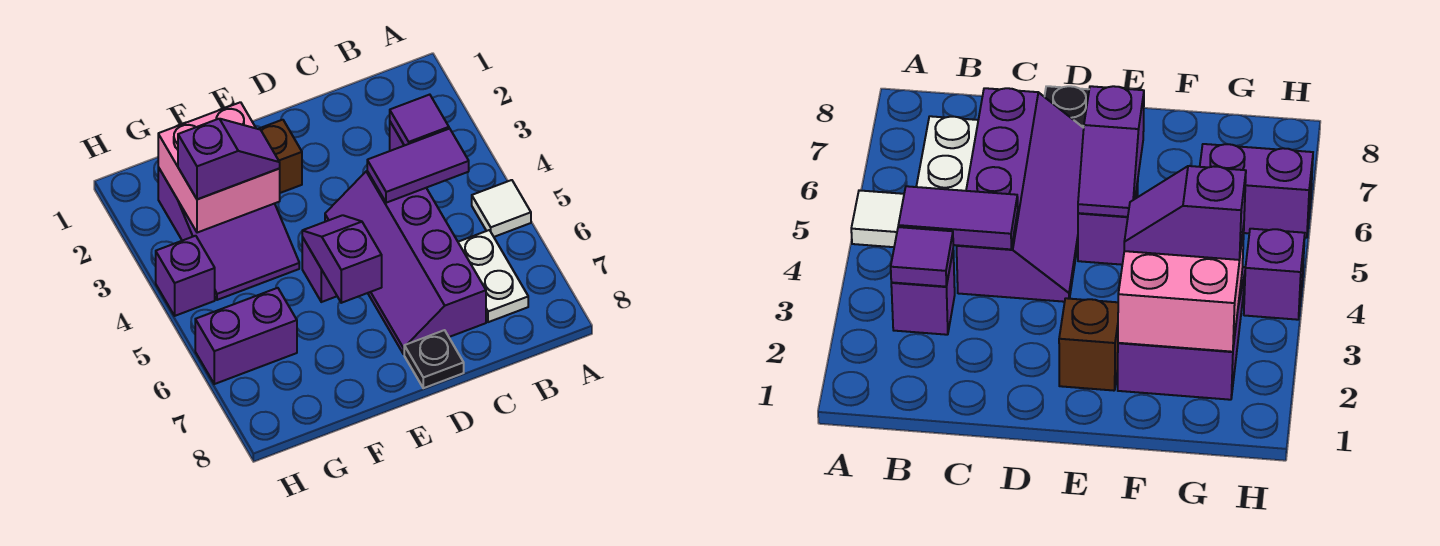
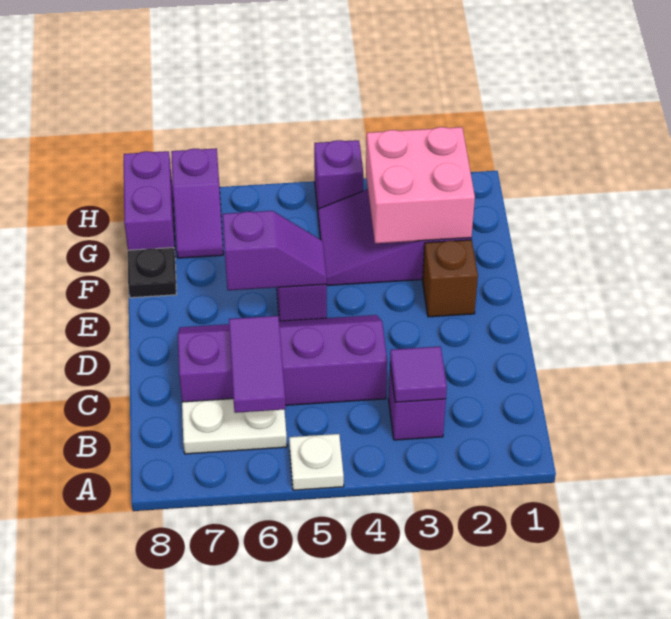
white 1x1 tile [472,180,531,237] -> white 1x1 plate [289,434,344,490]
purple 1x2 tile [367,129,469,203] -> purple 1x2 tile moved to [229,316,286,413]
black 1x1 plate [404,330,464,388] -> black 1x1 plate moved to [128,248,177,298]
purple 1x2 slope [178,119,280,199] -> purple 1x2 slope moved to [171,148,223,258]
purple 1x2 brick [195,288,297,384] -> purple 1x2 brick moved to [124,151,175,252]

